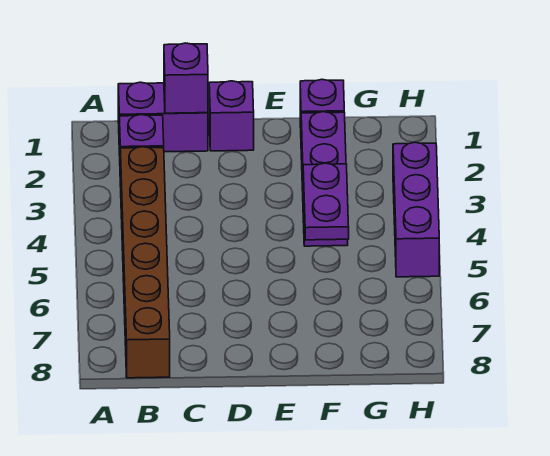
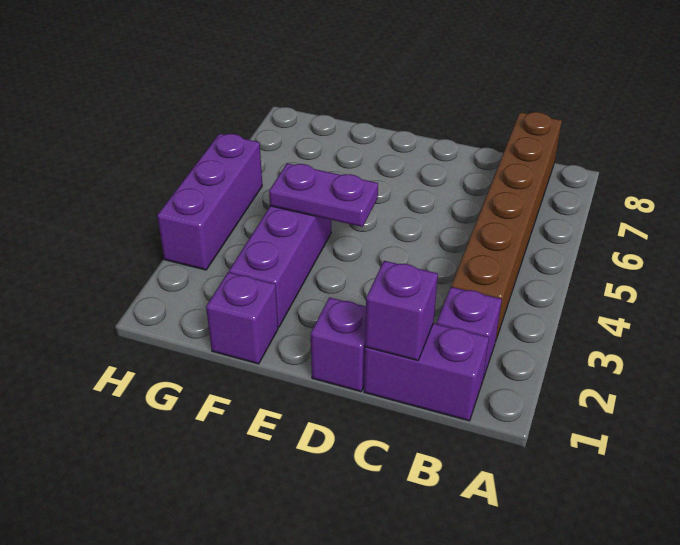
purple 1x2 plate [303,163,349,240] -> purple 1x2 plate turned to [269,163,378,227]

